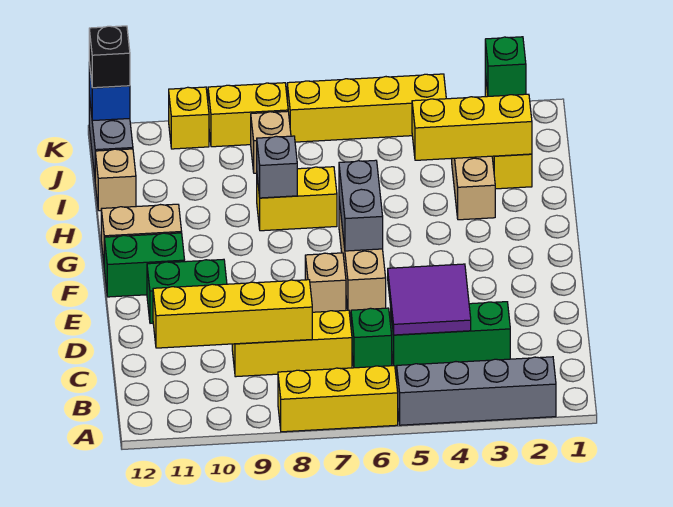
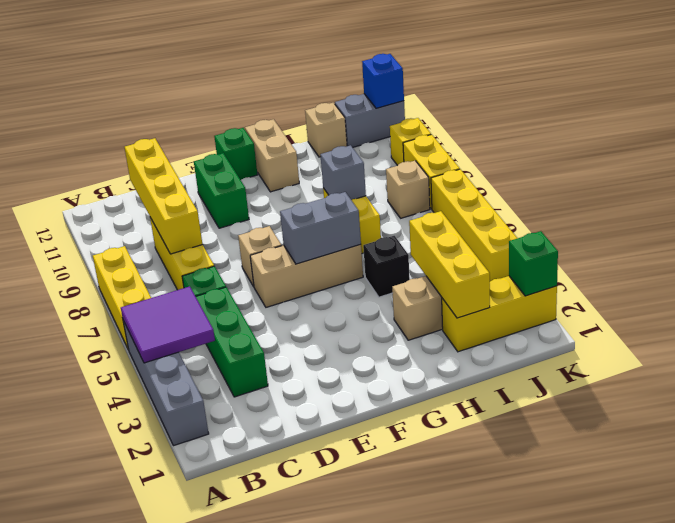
purple 2x2 tile [388,264,471,335] -> purple 2x2 tile moved to [121,286,215,363]
green 1x2 brick [104,233,185,297] -> green 1x1 brick [214,128,258,180]
black 1x1 brick [89,26,130,88] -> black 1x1 brick moved to [363,236,410,297]

